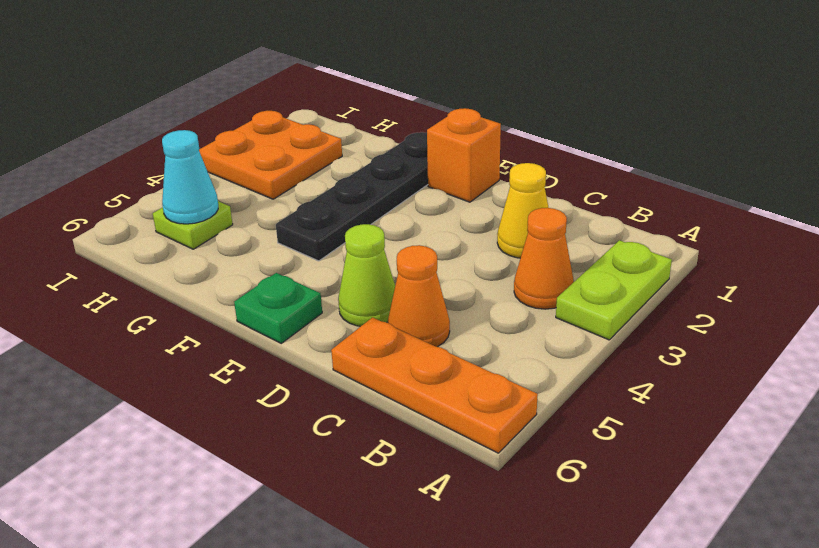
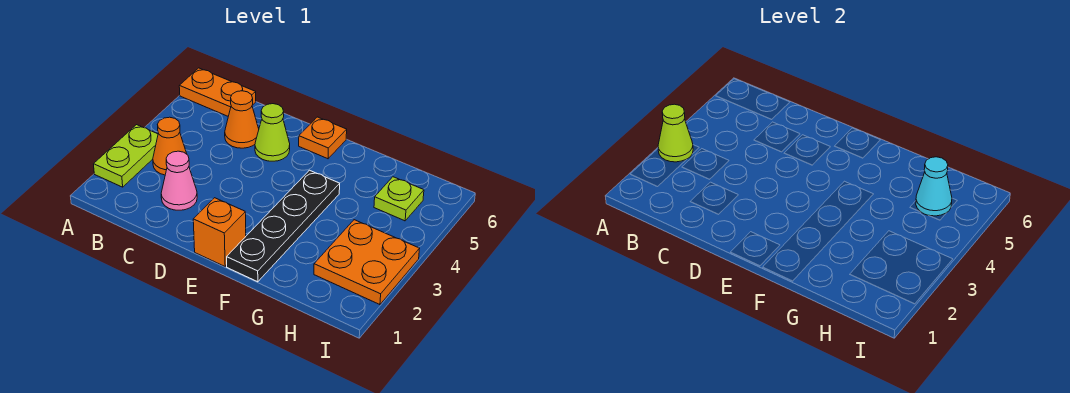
none -> lime 1x1 cone [658,104,693,162]
orange 1x3 plate [331,317,538,453] -> orange 1x2 plate [179,68,256,116]
yellow 1x1 cone [497,163,549,258] -> pink 1x1 cone [161,151,197,210]
green 1x1 plate [234,273,322,343] -> orange 1x1 plate [299,117,347,159]

